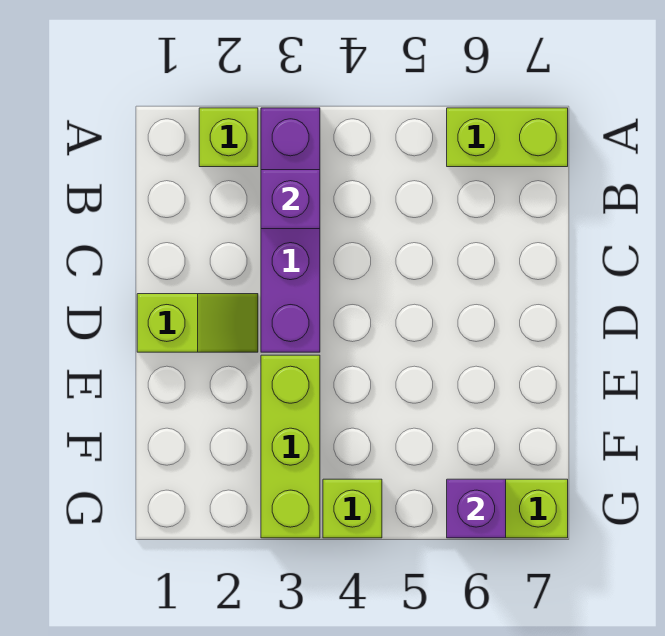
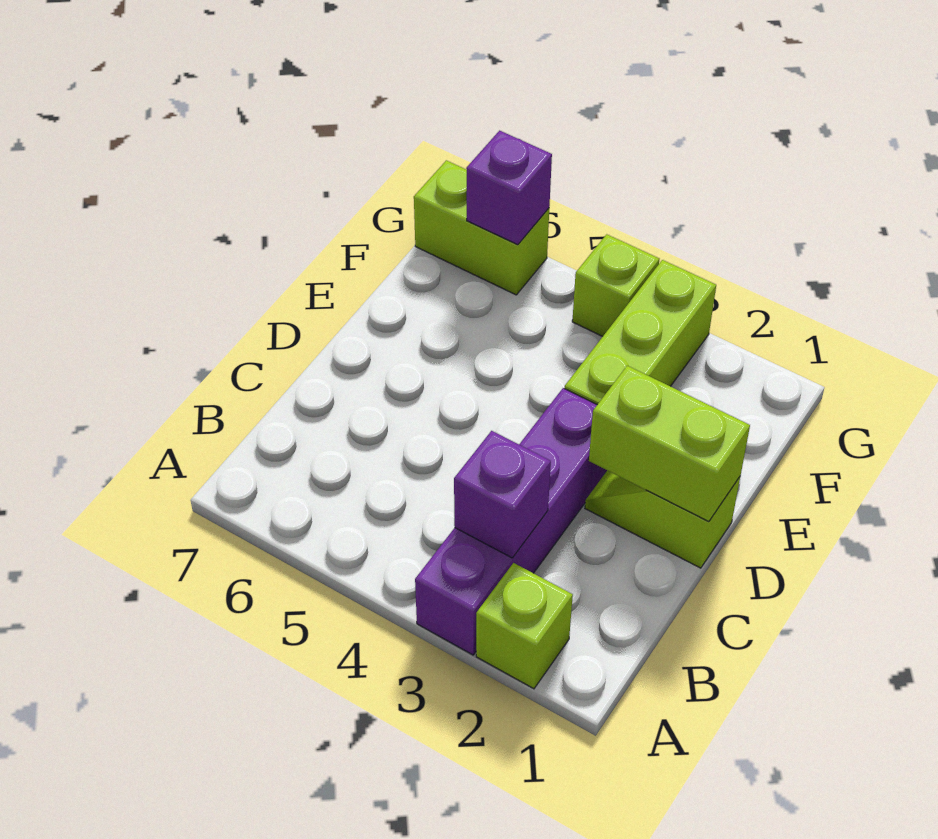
lime 1x2 brick [447,108,568,167] -> lime 1x2 brick moved to [589,366,750,522]

